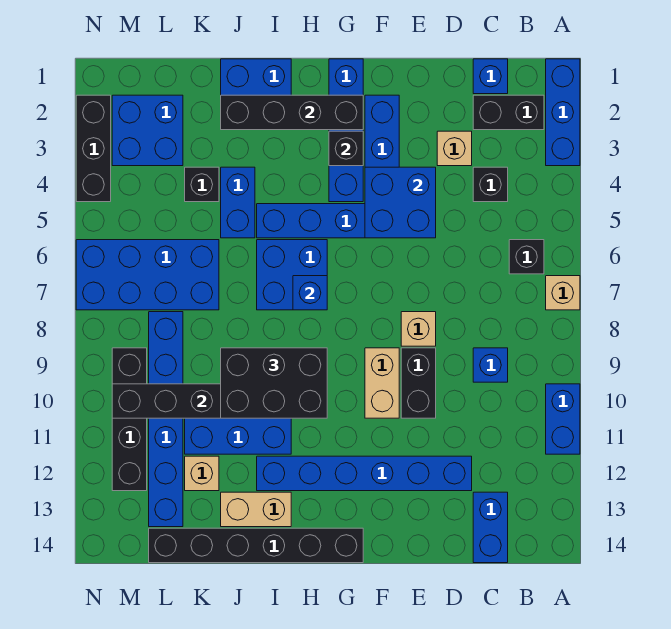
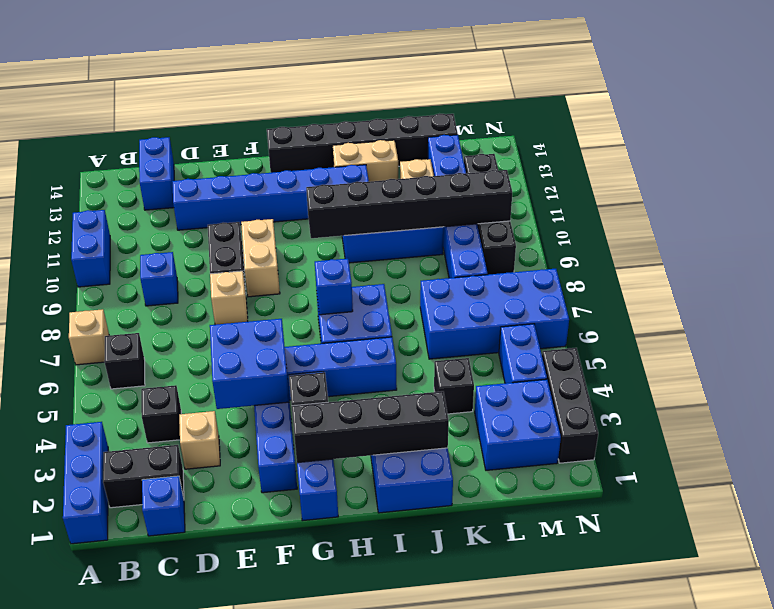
black 2x3 brick [221,348,327,418] -> none
blue 1x2 brick [221,167,255,238] -> blue 1x2 brick moved to [499,324,547,383]

